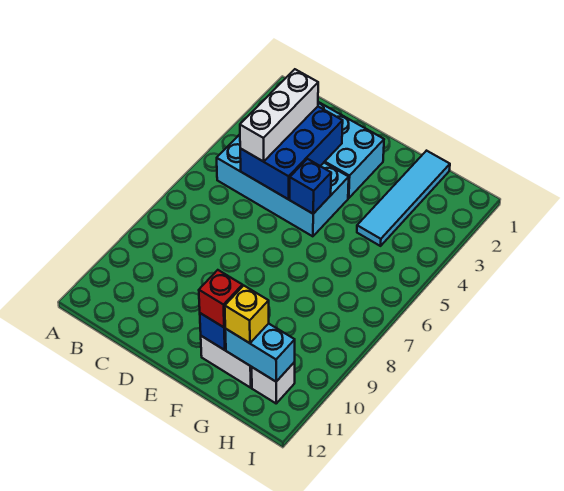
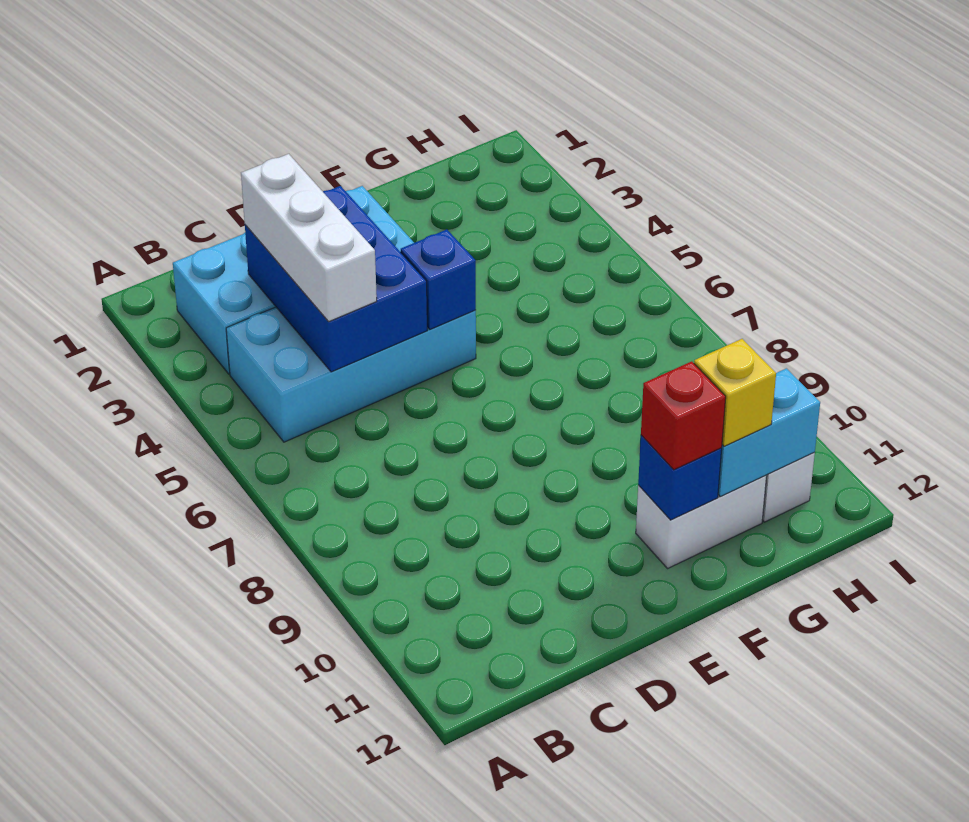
cyan 1x4 tile [357,151,450,246] -> none

